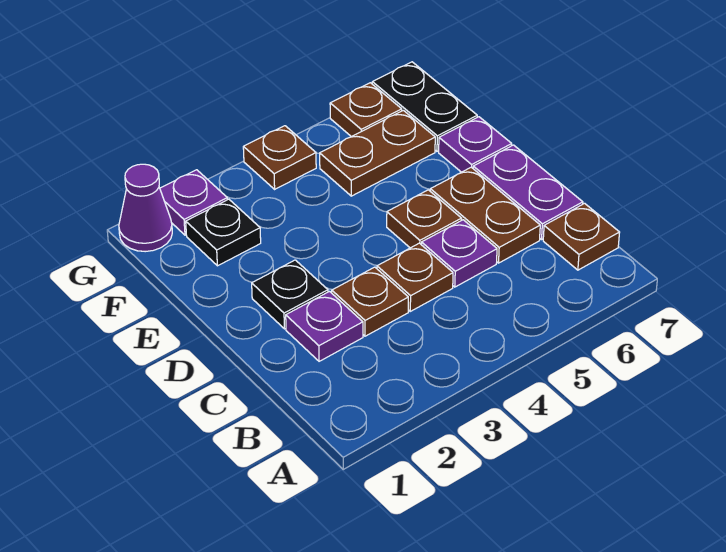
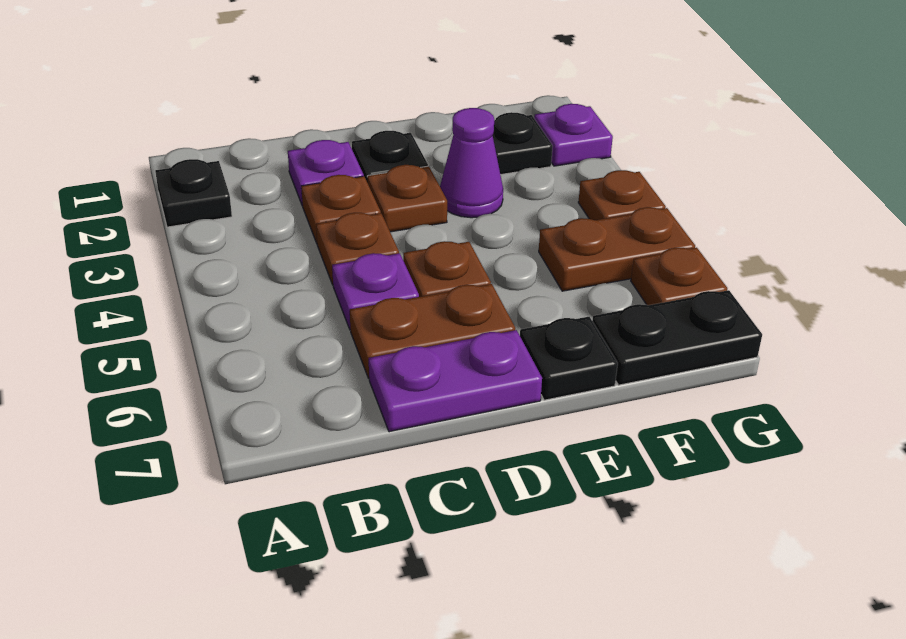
none -> black 1x1 plate [155,159,232,227]
brown 1x1 plate [543,203,620,270] -> brown 1x1 plate moved to [367,165,447,232]
purple 1x1 plate [439,117,512,172] -> black 1x1 plate [520,317,618,400]
brown 1x2 plate [320,110,435,196] -> brown 1x2 plate turned to [539,207,695,291]
purple 1x1 cone [119,164,172,252] -> purple 1x1 cone moved to [440,108,503,218]

